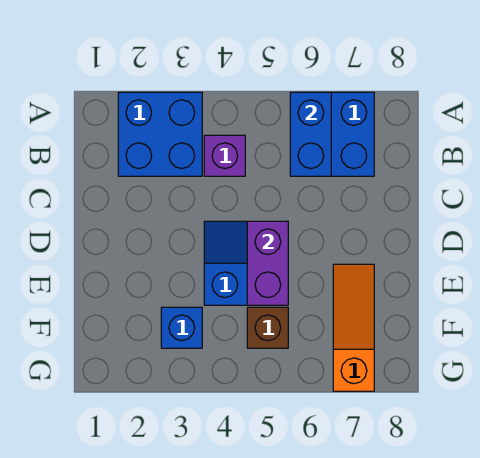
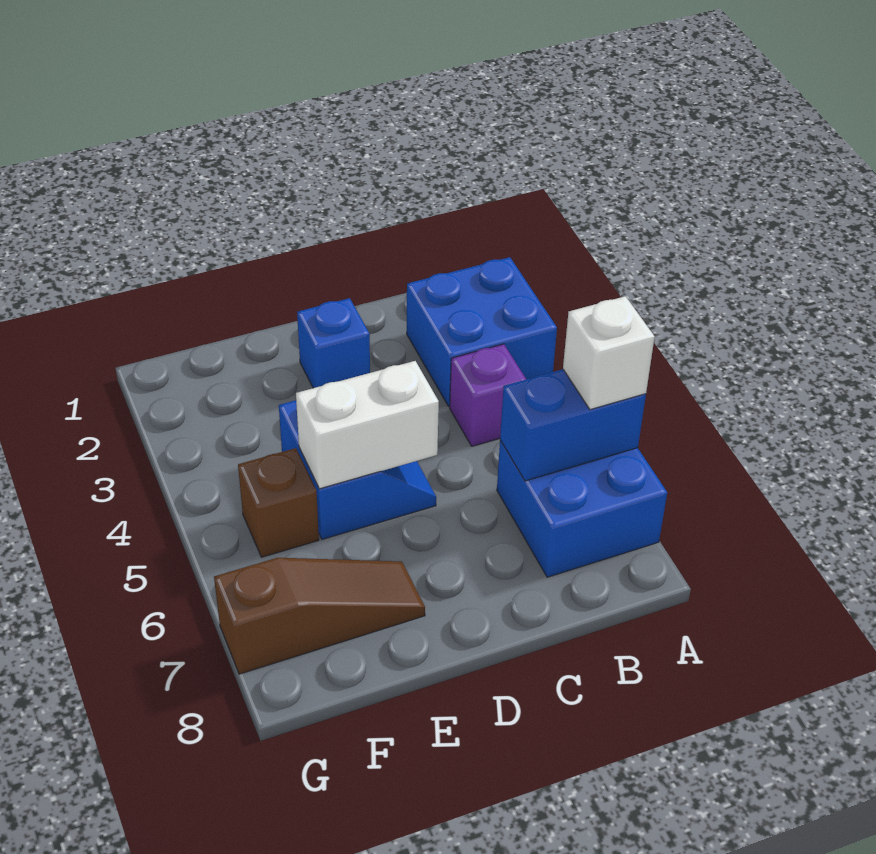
none -> white 1x1 brick [563,296,655,410]
purple 1x2 brick [247,221,288,305] -> white 1x2 brick [296,361,439,489]
orange 1x3 slope [333,264,374,391] -> brown 1x3 slope [214,558,425,674]
blue 1x1 brick [161,307,202,348] -> blue 1x1 brick moved to [297,298,370,388]

